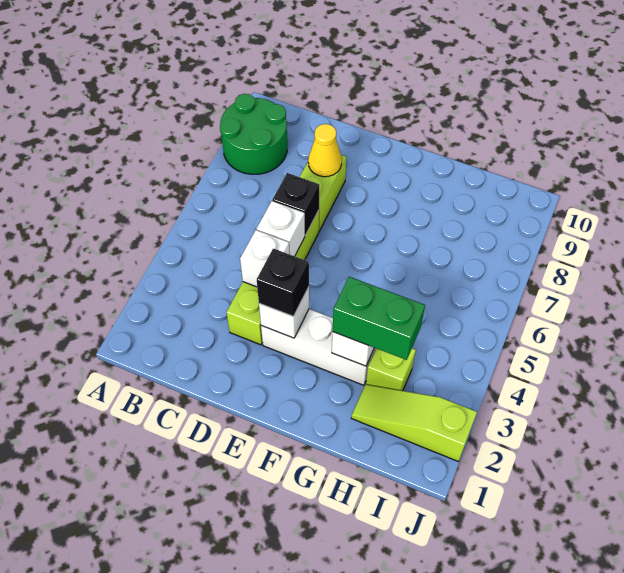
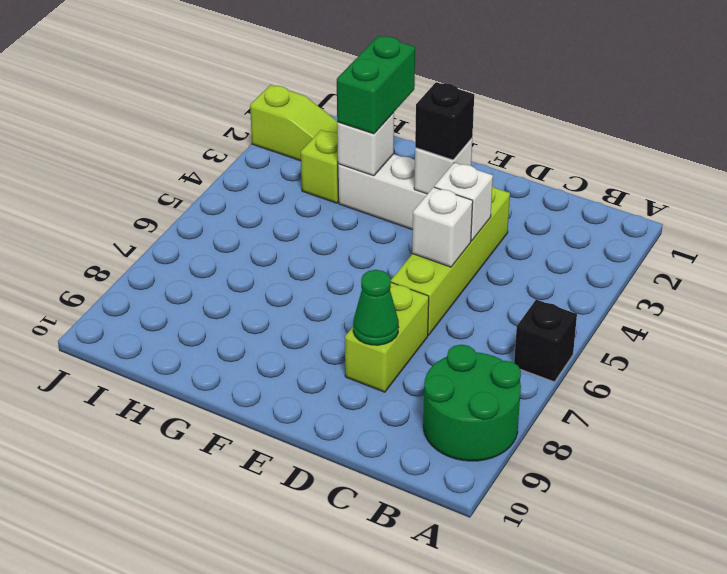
black 1x1 brick [272,173,319,235] -> black 1x1 brick moved to [514,300,577,382]
yellow 1x1 cone [308,124,342,177] -> green 1x1 cone [353,270,399,345]
green 1x2 brick [333,277,425,360] -> green 1x2 brick turned to [337,36,415,134]

